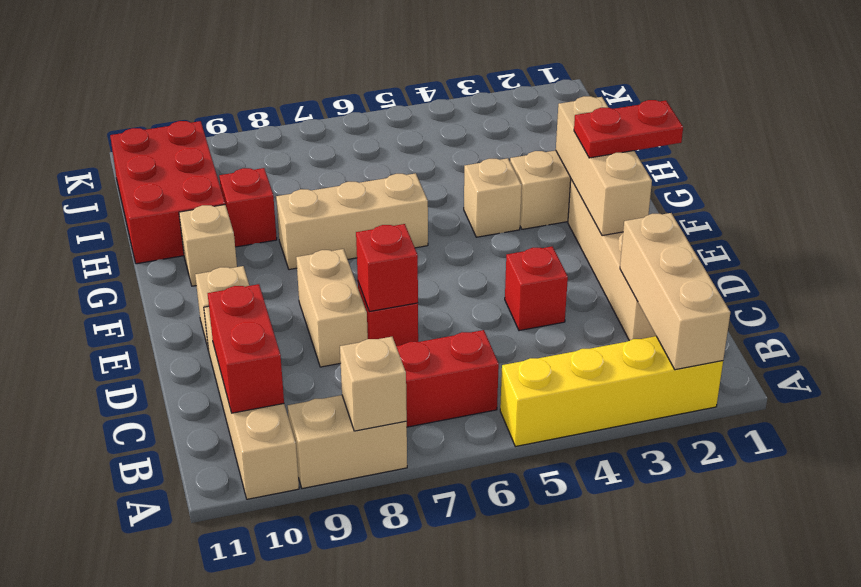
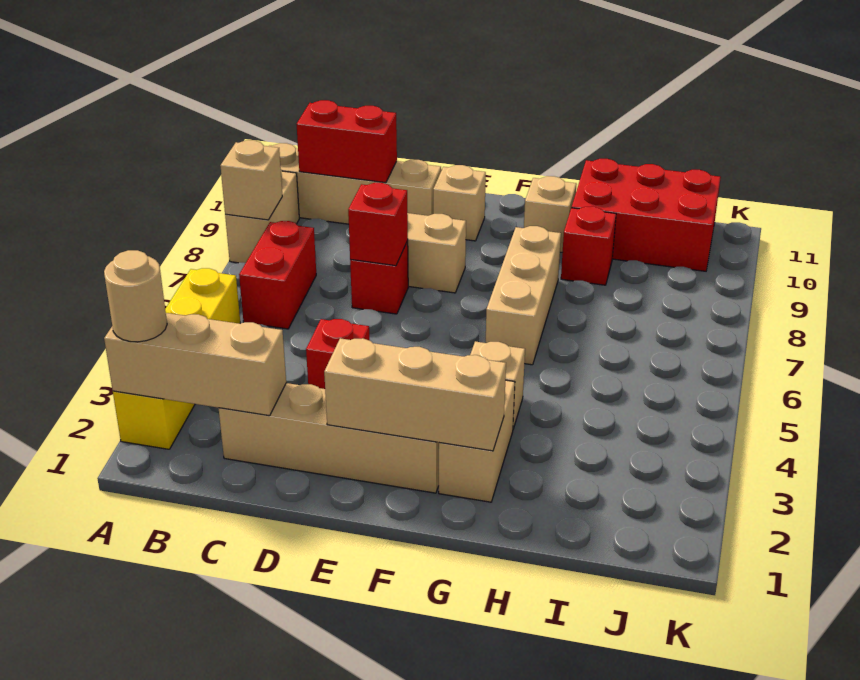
none -> tan 1x1 round brick [104,250,167,342]
red 1x2 plate [574,100,683,158] -> none

